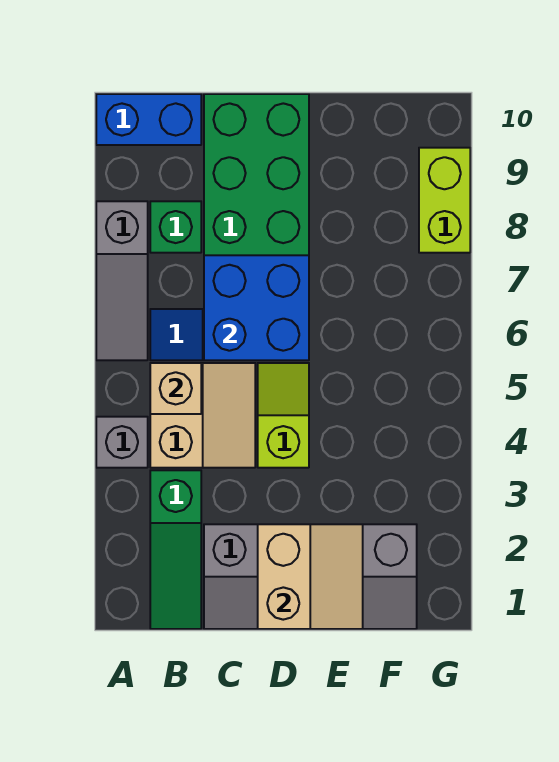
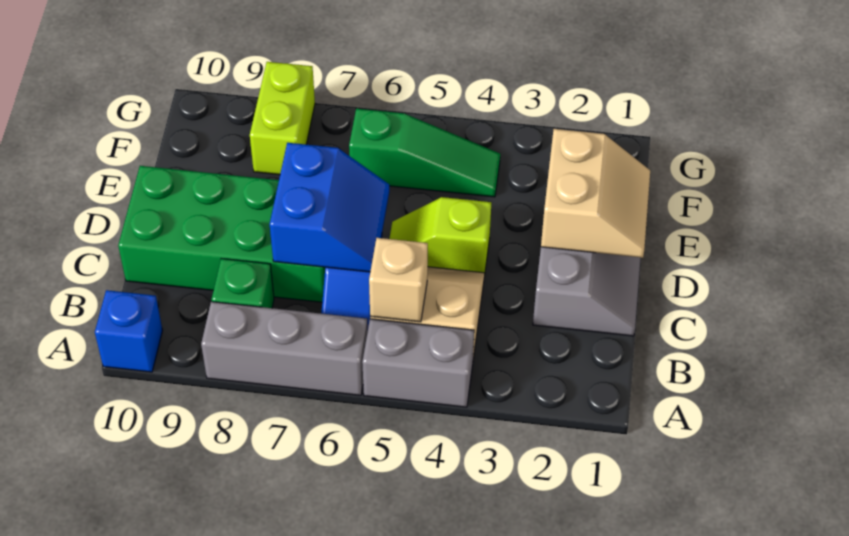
grey 1x1 brick [96,417,148,468] -> grey 1x2 brick [362,319,474,407]
grey 1x3 slope [96,201,148,360] -> grey 1x3 brick [201,302,368,395]
blue 1x2 brick [96,94,201,145] -> blue 1x1 brick [95,290,163,372]
green 1x3 slope [150,470,201,629] -> green 1x3 slope moved to [349,109,500,197]
blue 2x2 brick [204,255,309,360] -> blue 2x2 slope [270,143,389,272]
tan 2x2 slope [258,524,363,629] -> tan 2x2 slope turned to [541,129,650,258]
lime 1x2 brick [419,148,470,253] -> lime 1x2 brick turned to [250,62,315,175]

